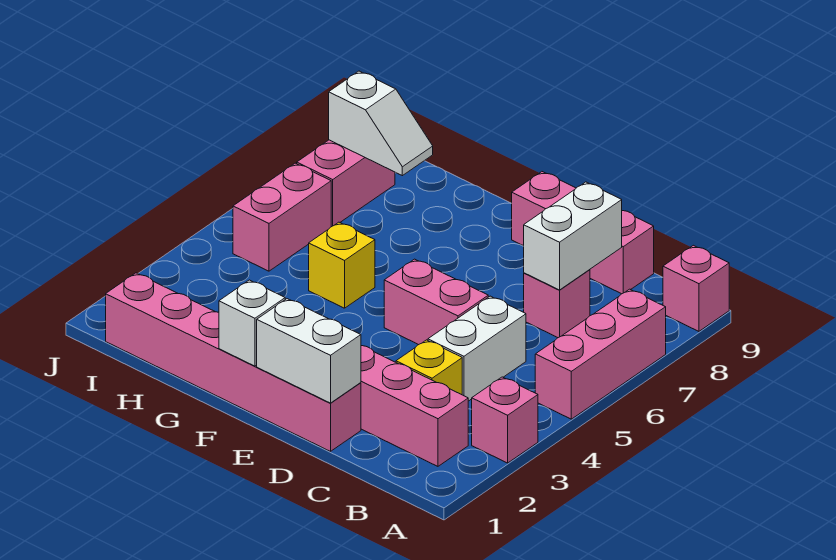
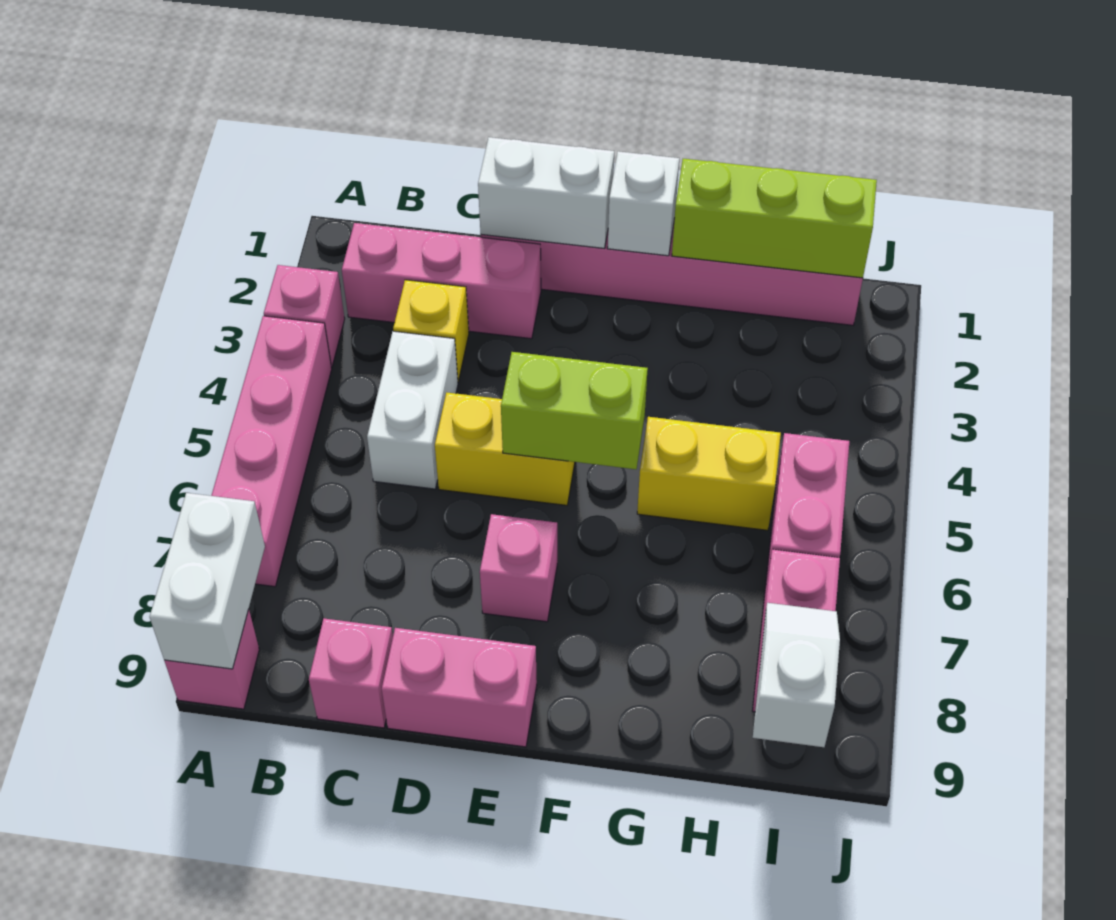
pink 1x3 brick [535,289,666,419] -> pink 1x4 brick [211,316,332,587]
pink 1x1 brick [524,270,590,338] -> pink 1x1 brick moved to [480,514,557,622]
white 1x2 brick [524,182,622,290] -> white 1x2 brick moved to [150,493,265,669]
pink 1x2 brick [384,259,488,345] -> yellow 1x2 brick [435,392,575,505]
none -> lime 1x2 brick [501,352,648,469]
none -> lime 1x3 brick [672,159,877,278]
yellow 1x1 brick [309,222,375,308] -> yellow 1x2 brick [637,417,781,530]
white 1x2 slope [329,71,433,176] -> white 1x2 slope turned to [753,603,840,747]

